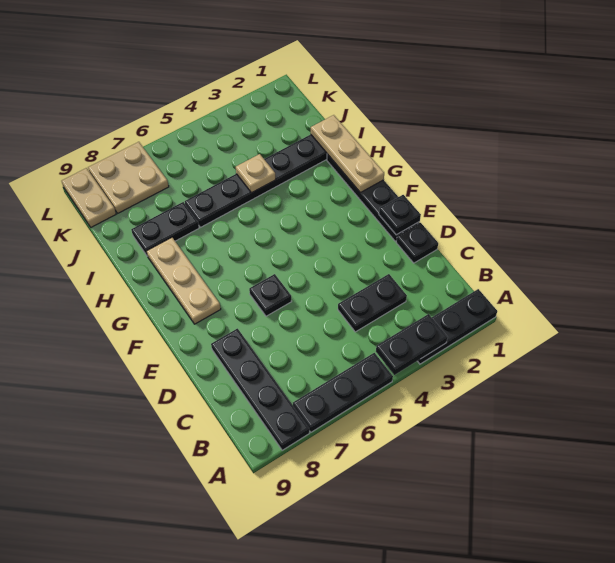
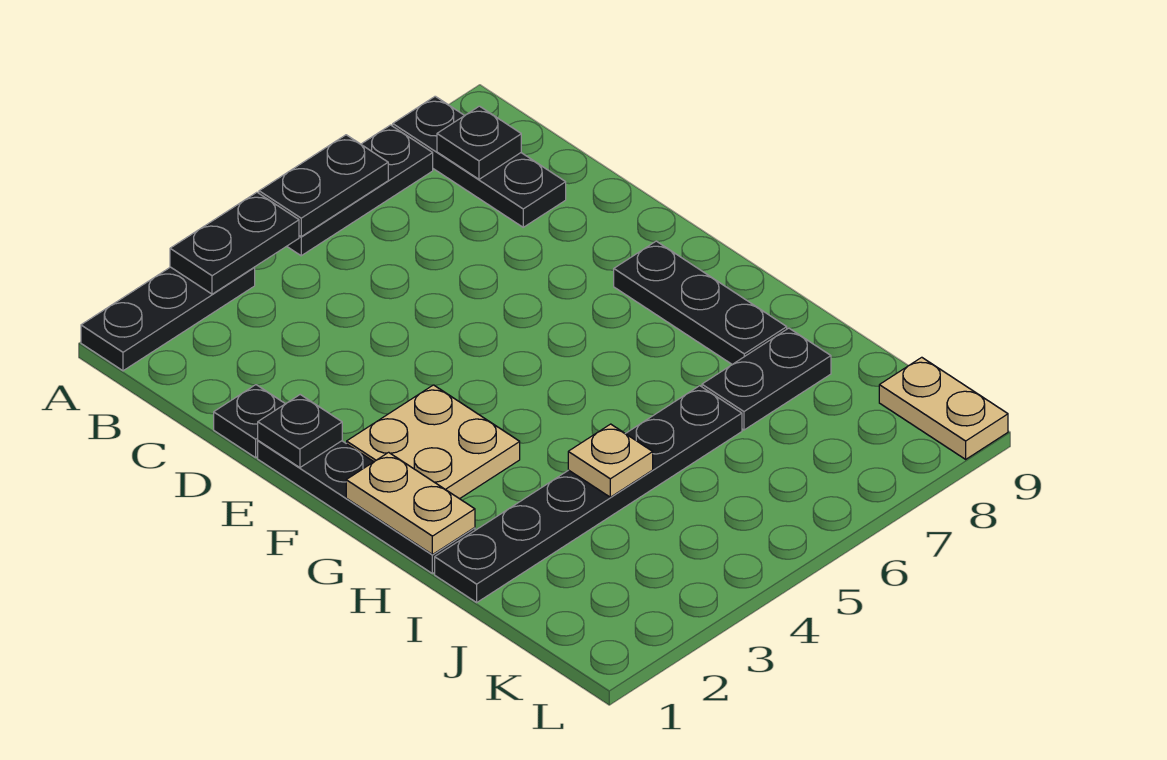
black 1x4 plate [211,329,309,450] -> black 1x3 plate [393,96,566,227]
black 1x2 plate [338,274,407,332] -> black 1x2 plate moved to [259,135,388,236]
black 1x1 plate [249,274,292,316] -> black 1x1 plate moved to [437,106,521,179]
tan 1x3 plate [147,237,221,324] -> black 1x3 plate [614,241,787,365]
tan 1x3 plate [311,115,384,193] -> tan 1x2 plate [346,452,475,555]
tan 2x2 plate [88,142,169,213] -> tan 2x2 plate moved to [347,385,520,499]

